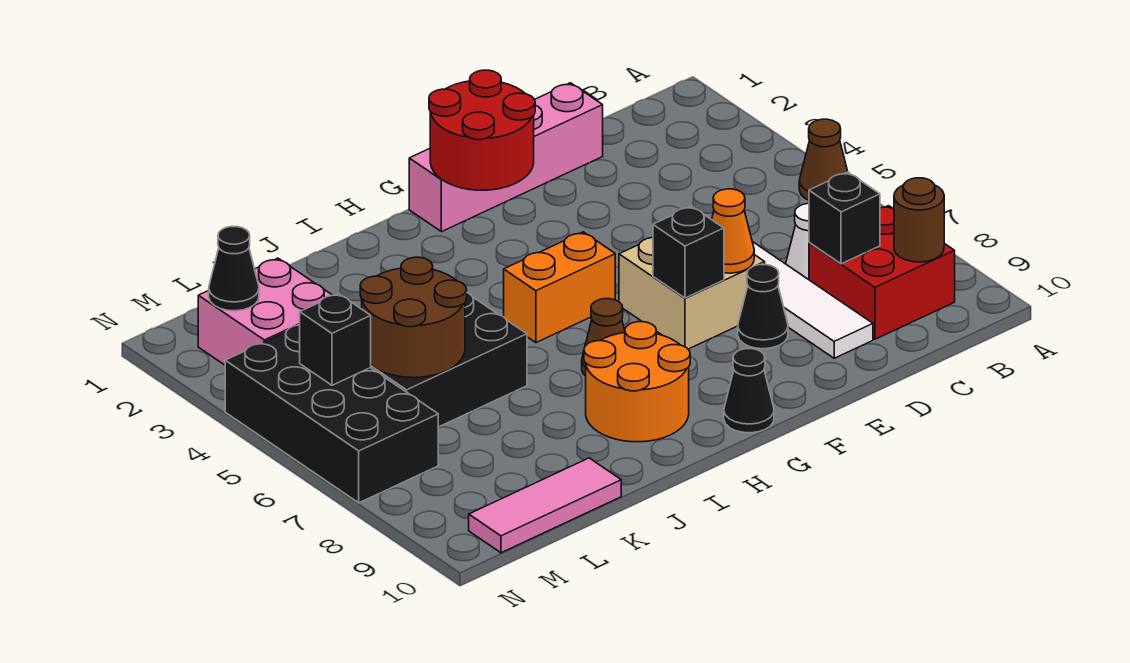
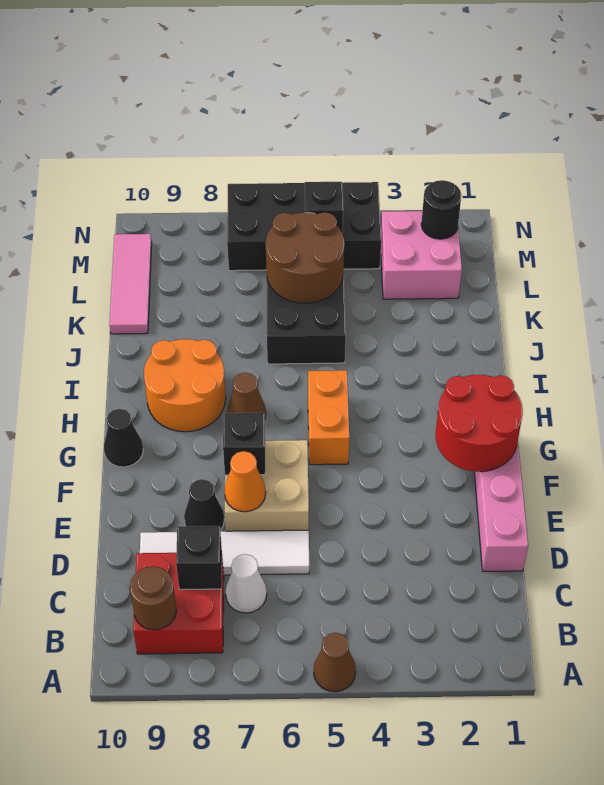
black 1x1 cone [209,227,259,311] -> black 1x1 round brick [421,180,462,239]

